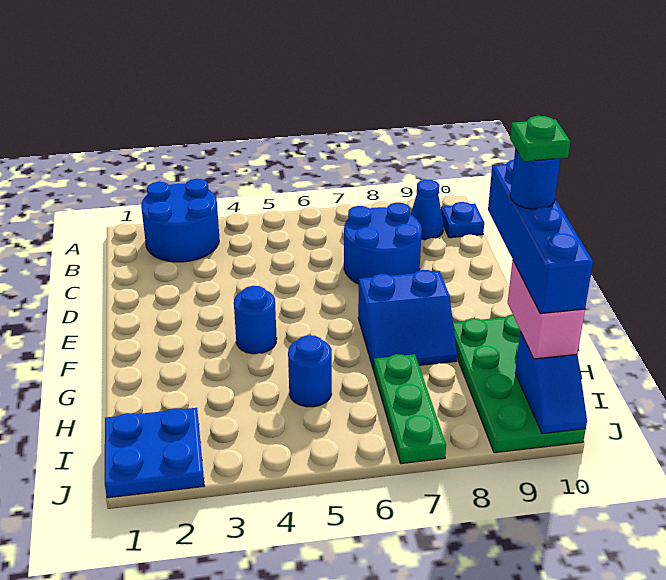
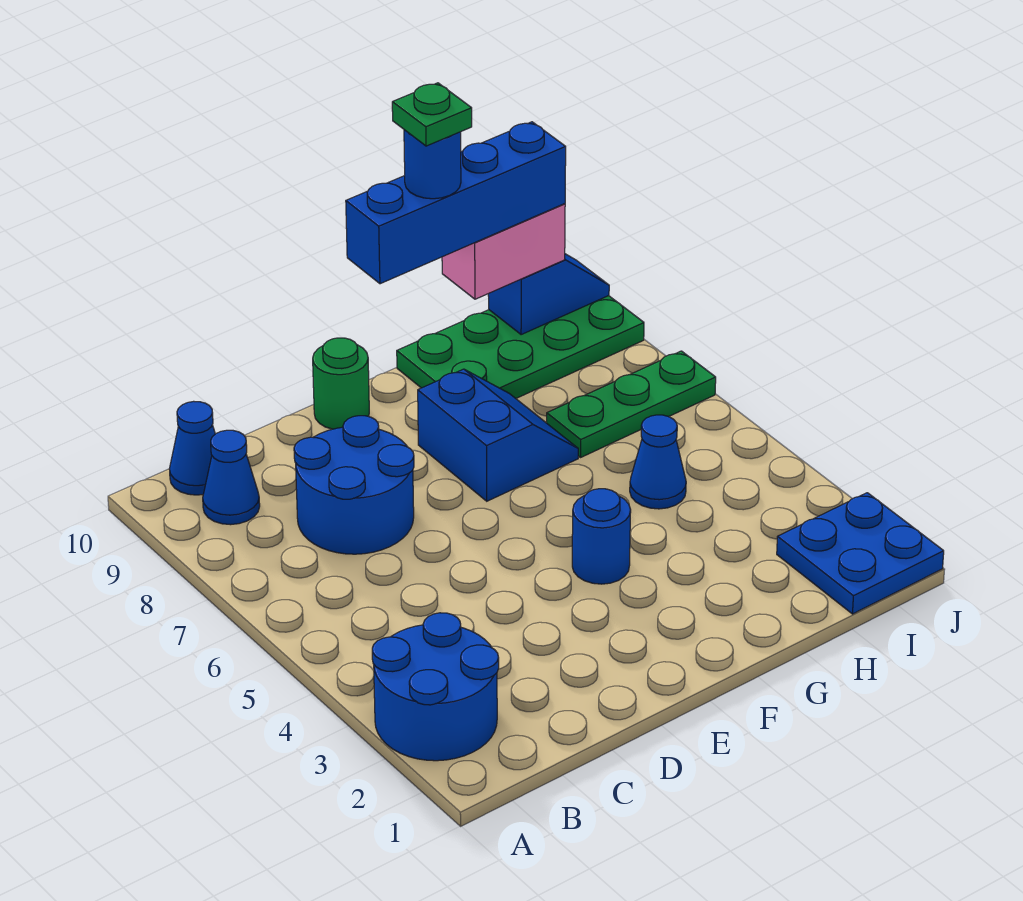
blue 1x1 plate [441,202,484,238] -> blue 1x1 cone [170,401,215,495]
none -> green 1x1 round brick [313,338,369,429]
blue 1x1 round brick [288,335,332,407] -> blue 1x1 cone [630,415,686,509]

